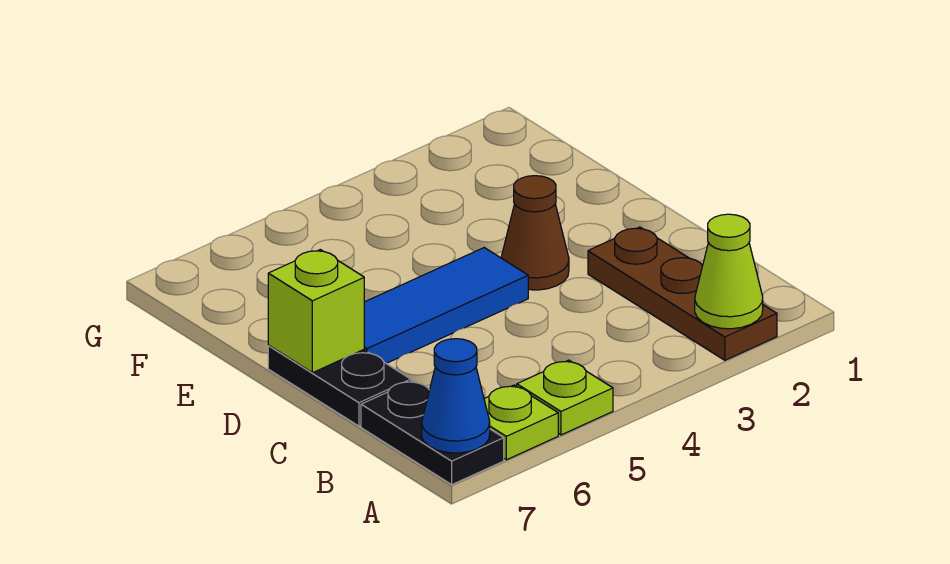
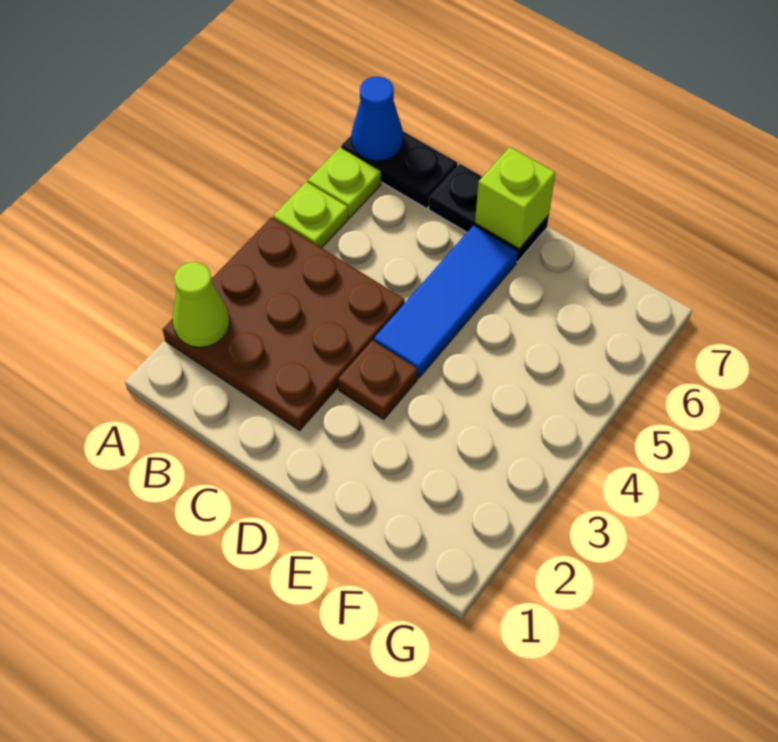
brown 1x3 plate [588,227,777,360] -> brown 3x3 plate [163,217,405,430]
brown 1x1 cone [501,176,569,290] -> brown 1x1 plate [338,340,418,419]

